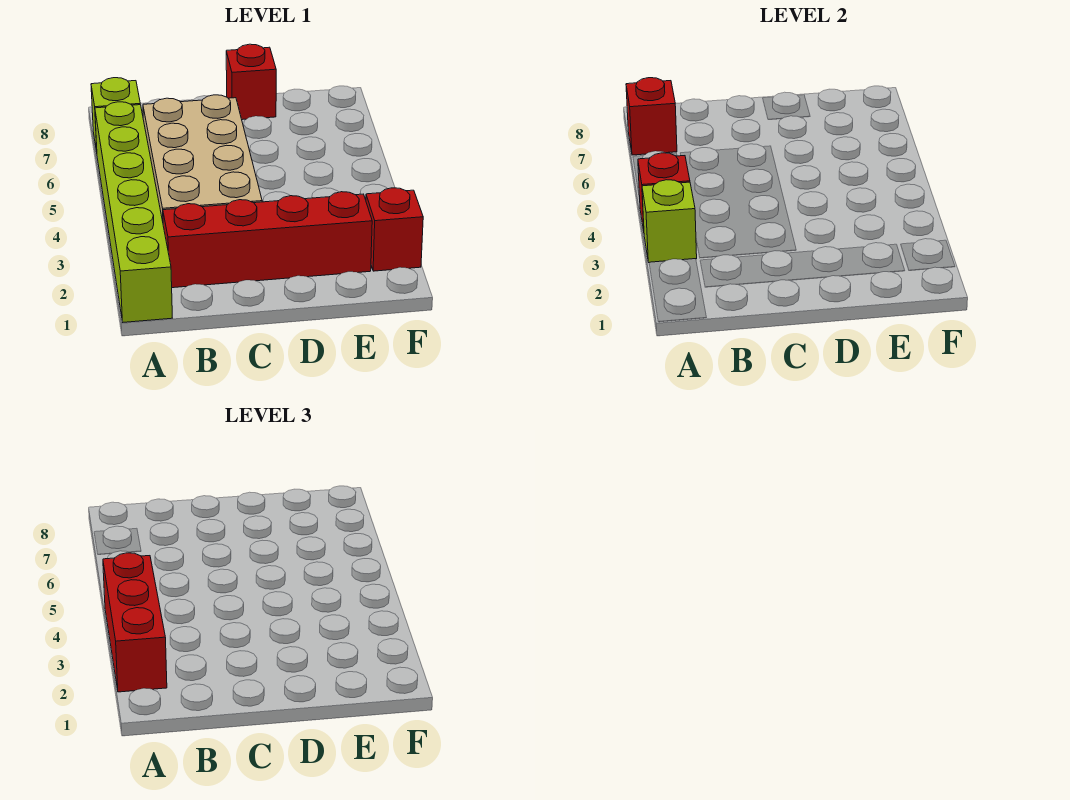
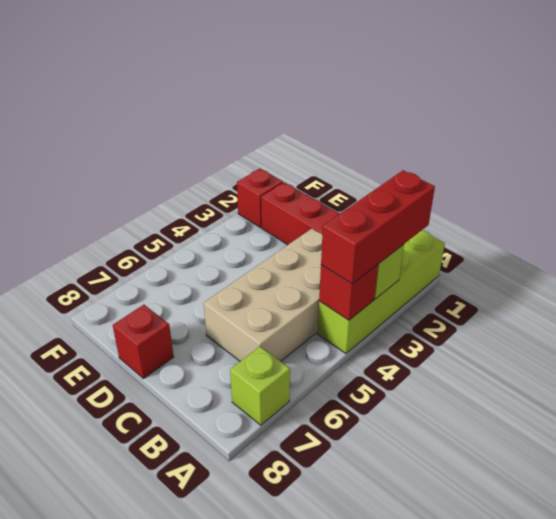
lime 1x6 brick [95,102,172,322] -> lime 1x4 brick [318,230,445,354]
red 1x1 brick [626,78,677,155] -> none

